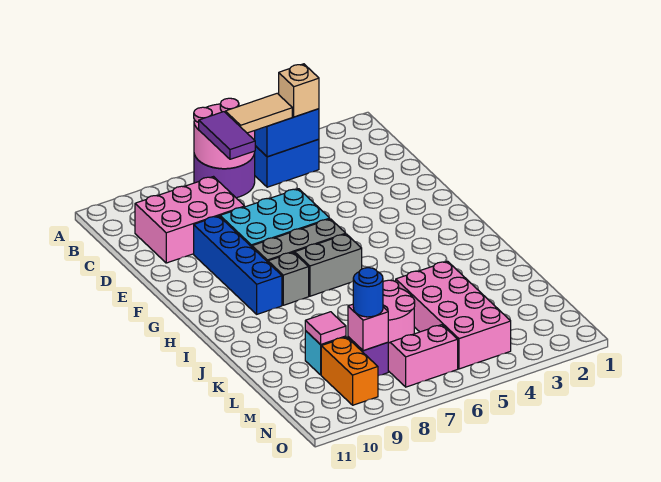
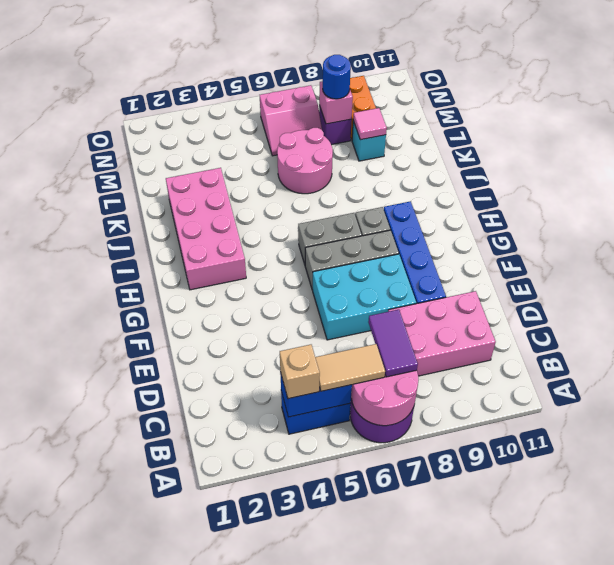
pink 2x4 brick [396,261,511,369] -> pink 2x4 brick moved to [166,168,246,290]

